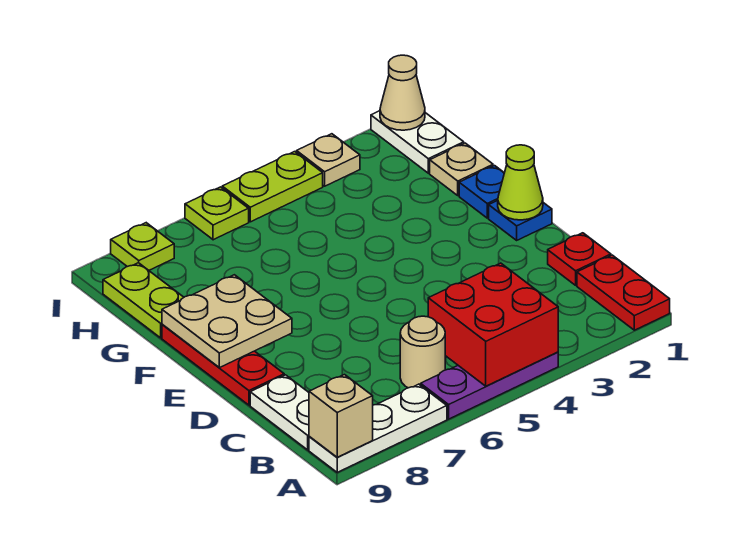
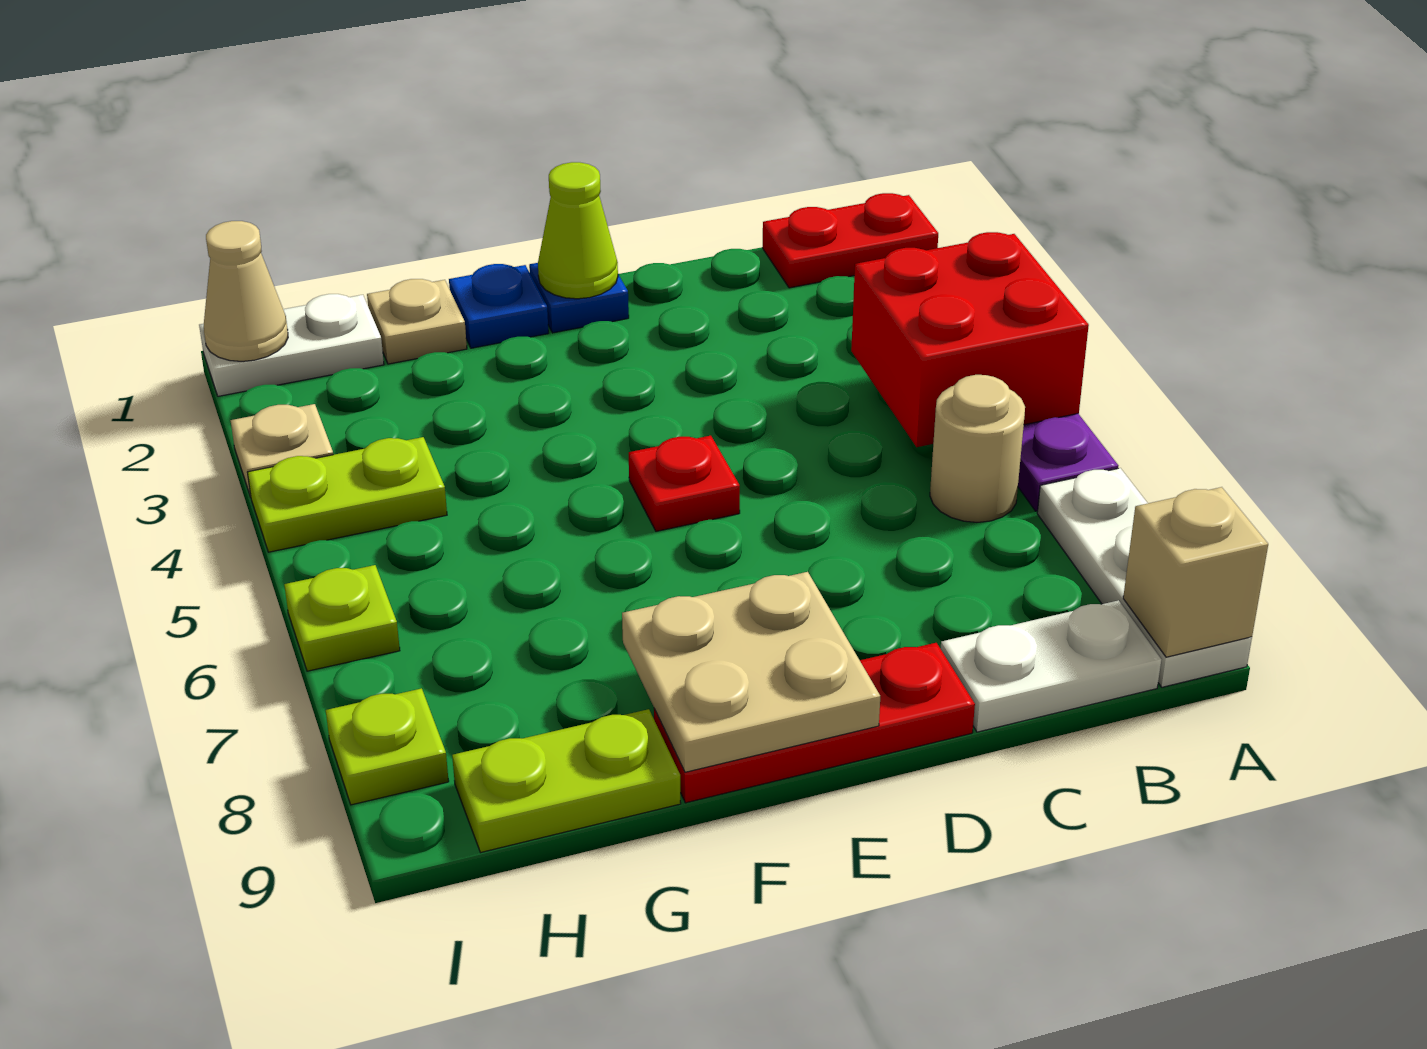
red 1x1 plate [548,233,611,285] -> red 1x1 plate moved to [629,436,740,531]
lime 1x2 plate [222,152,323,222] -> lime 1x2 plate turned to [247,437,447,552]

